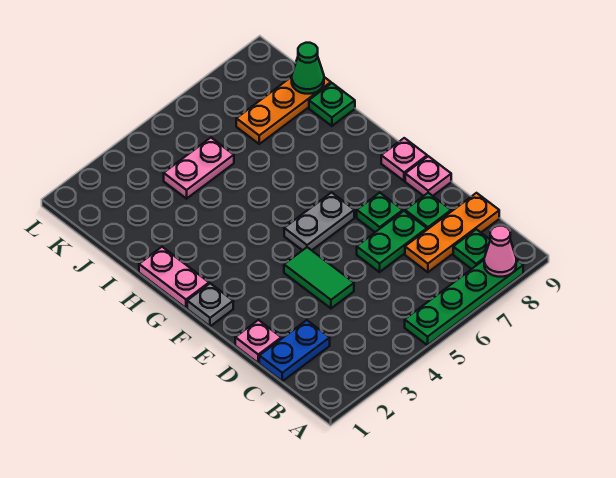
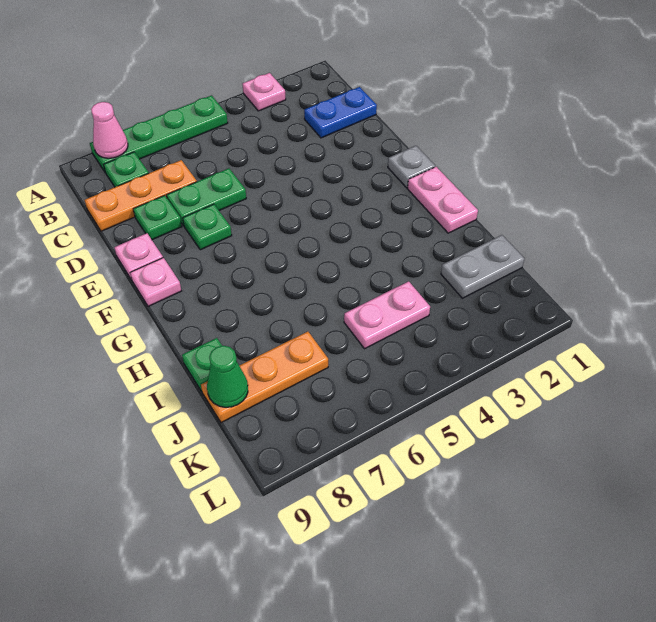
pink 1x1 plate [235,320,281,363] -> pink 1x1 plate moved to [242,73,286,111]
green 1x2 tile [284,247,354,308] -> none
grey 1x2 plate [284,193,354,250] -> grey 1x2 plate moved to [441,235,524,298]

